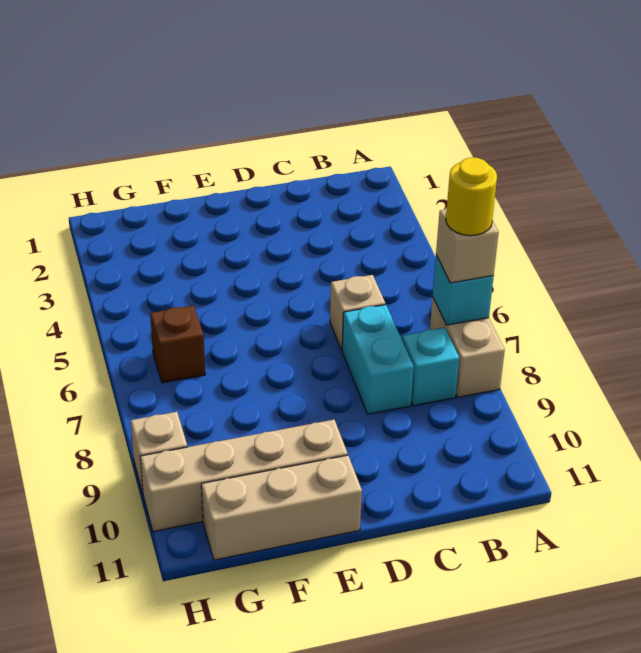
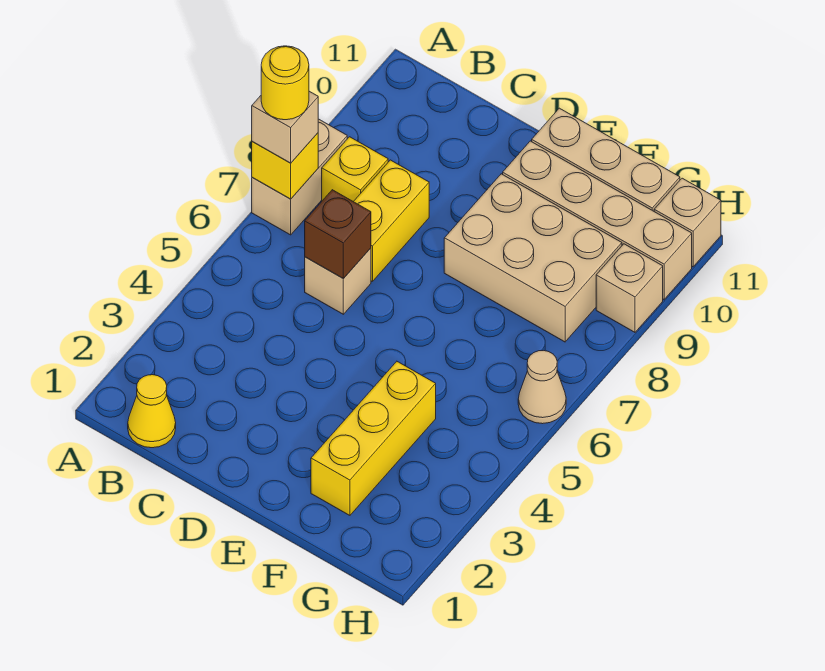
cyan 1x1 brick [433,255,494,325] -> yellow 1x1 brick [252,133,318,199]
none -> yellow 1x1 cone [128,375,176,448]
cyan 1x1 brick [402,328,459,406] -> yellow 1x1 brick [322,137,388,202]
cyan 1x2 brick [342,305,414,414] -> yellow 1x2 brick [354,160,429,282]
none -> tan 2x3 brick [444,174,622,342]
none -> yellow 1x3 brick [311,361,436,515]
brown 1x1 brick [150,305,205,383] -> brown 1x1 brick moved to [305,190,371,279]
none -> tan 1x1 cone [518,350,566,424]
none -> tan 1x1 brick [654,178,721,267]

